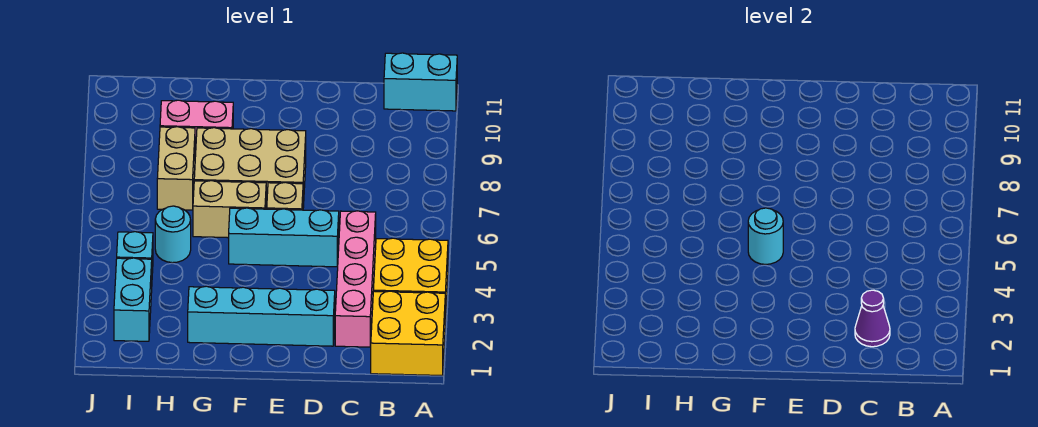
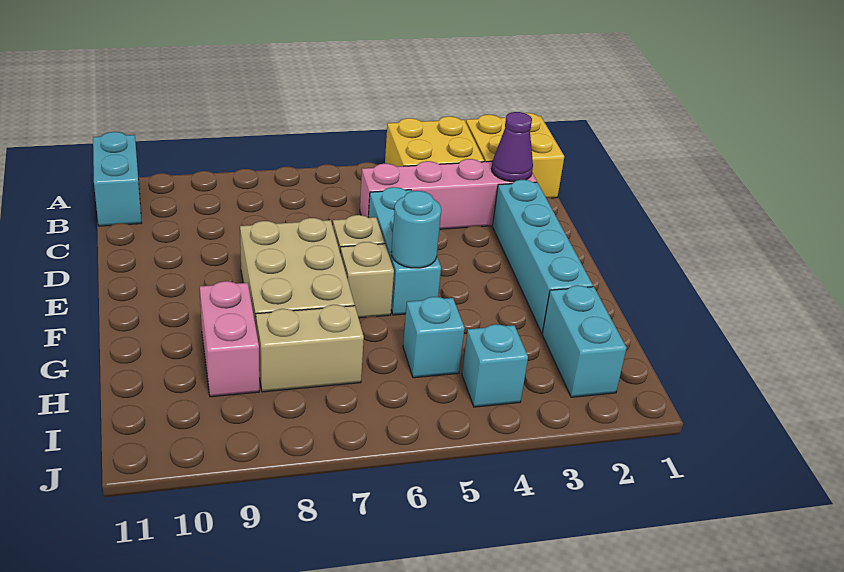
tan 1x2 brick [193,181,266,238] -> tan 1x1 brick [340,242,394,318]
cyan 1x1 round brick [155,206,191,263] -> cyan 1x1 brick [403,297,465,378]
cyan 1x2 brick [114,258,152,341] -> cyan 1x2 brick turned to [542,285,626,397]

